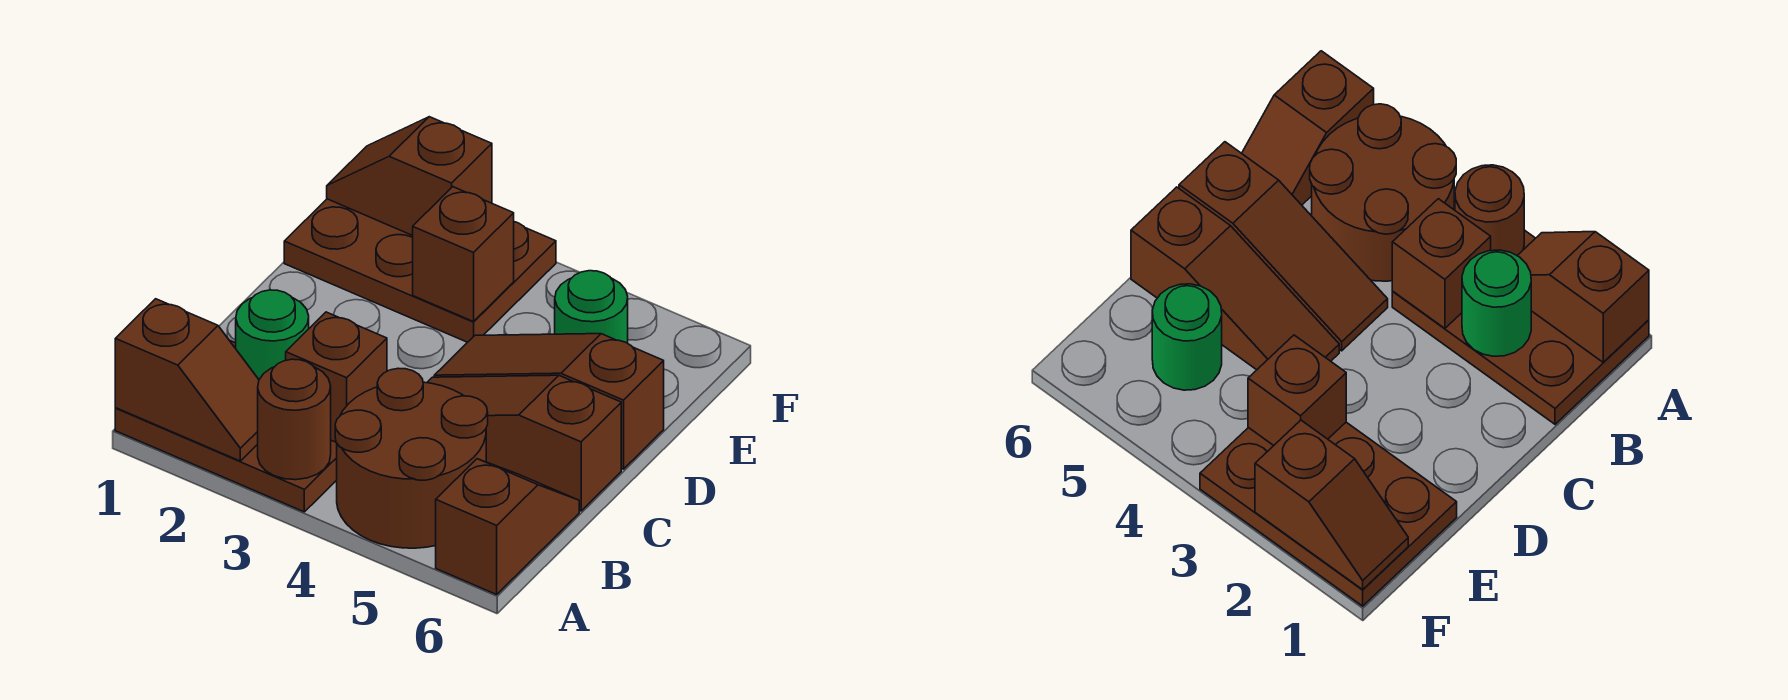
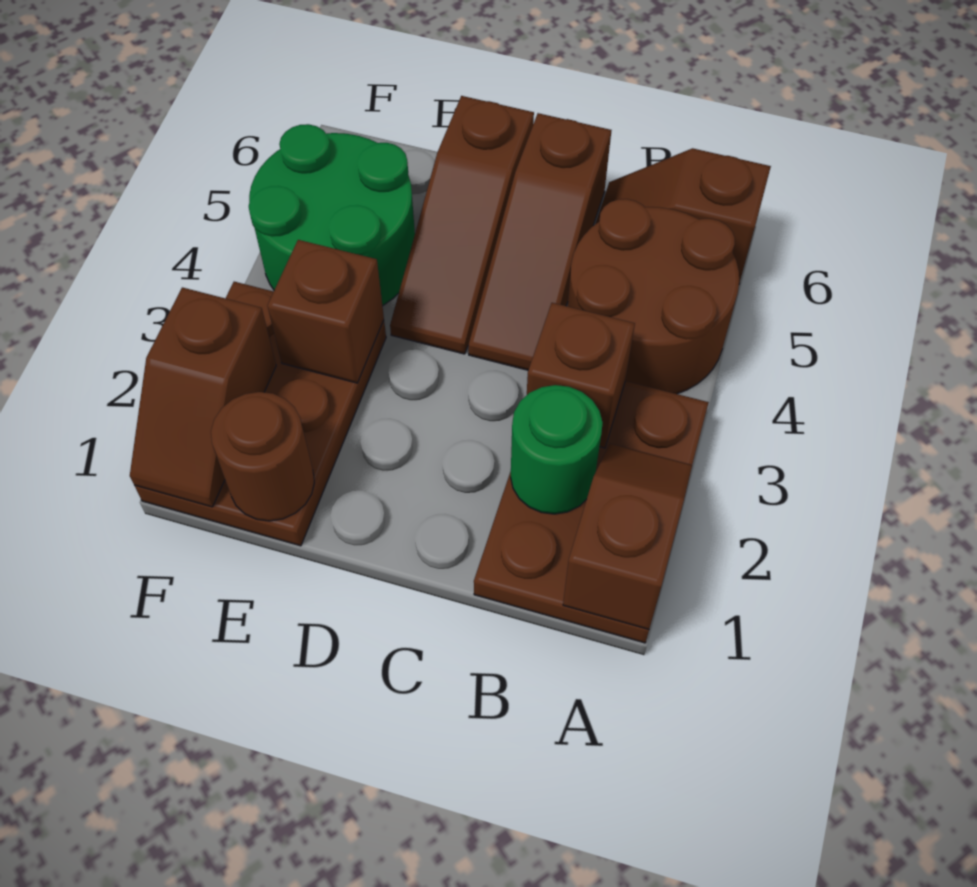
brown 1x1 round brick [258,359,331,480] -> brown 1x1 round brick moved to [211,392,314,521]
green 1x1 round brick [555,271,628,343] -> green 2x2 round brick [249,124,415,306]

